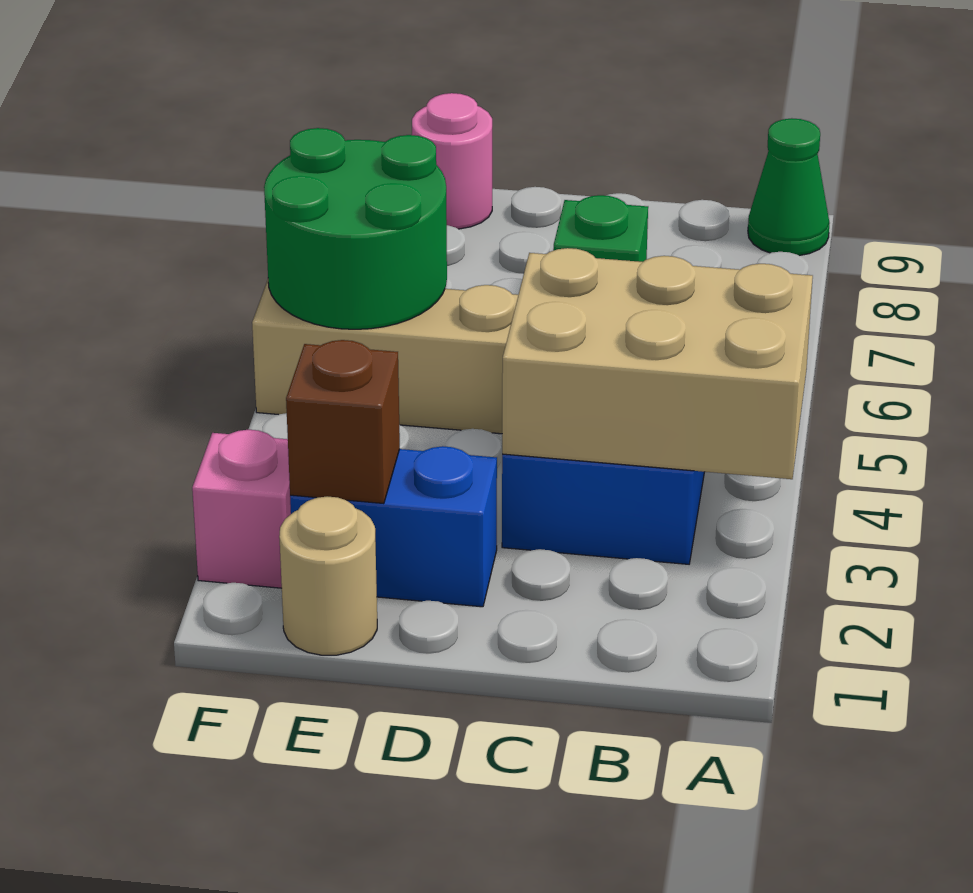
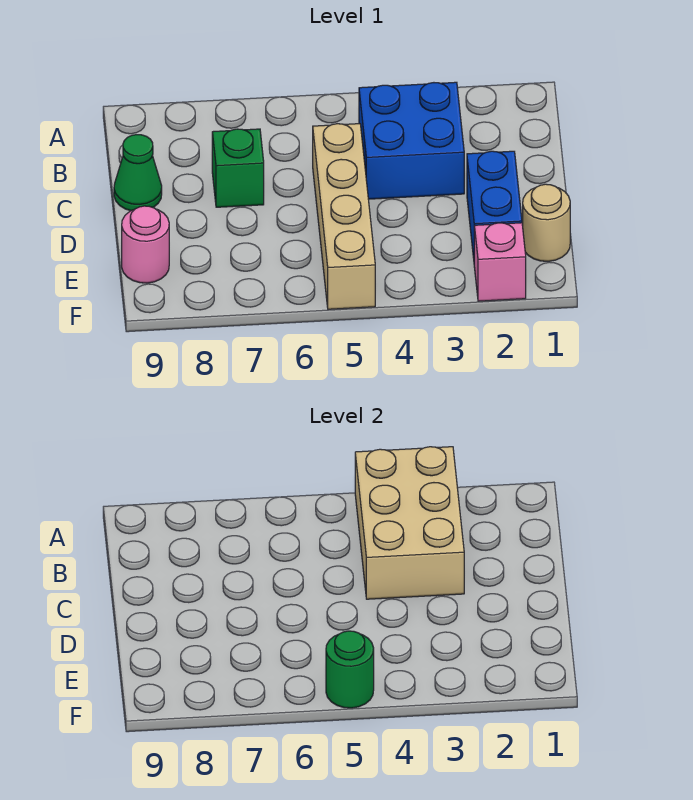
green 1x1 cone [748,118,829,256] -> green 1x1 cone moved to [114,135,162,211]
brown 1x1 brick [286,340,400,504] -> none
green 2x2 round brick [264,128,447,329] -> green 1x1 round brick [326,631,374,708]

